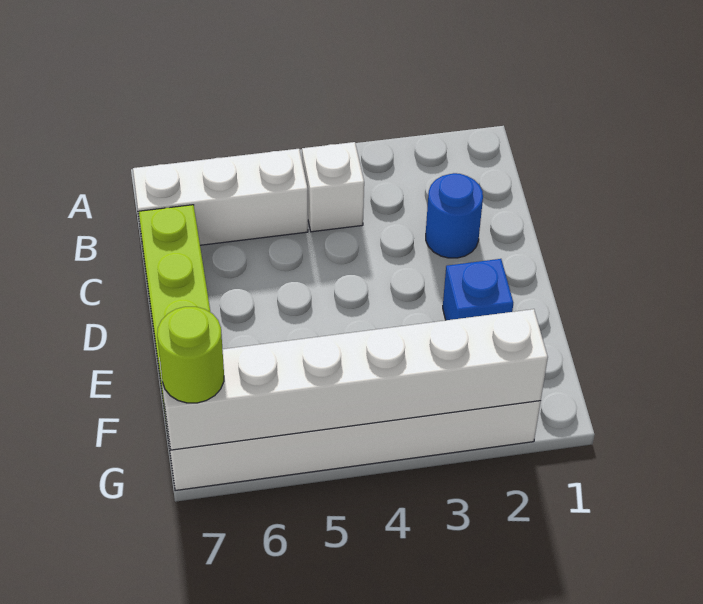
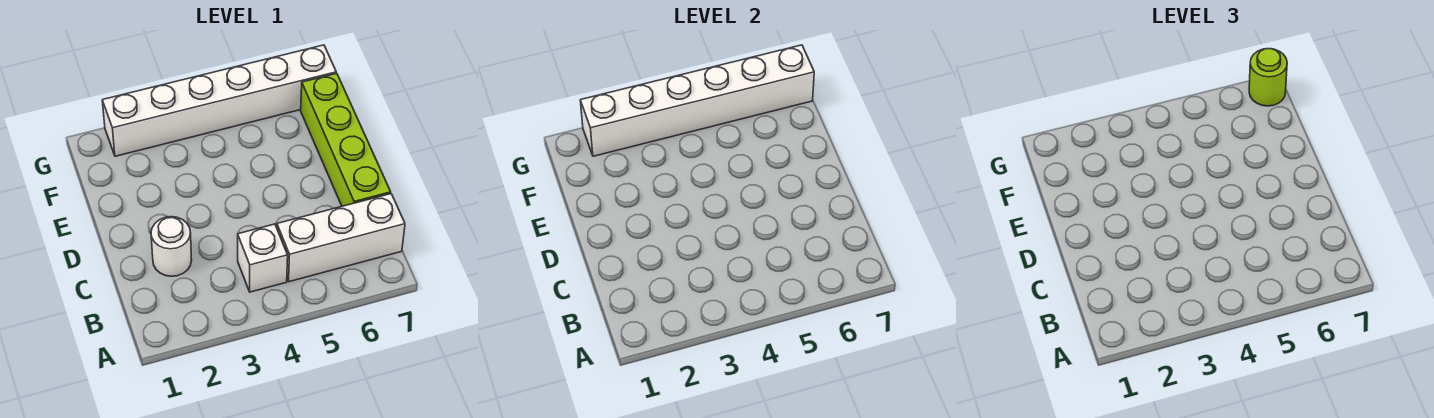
blue 1x1 round brick [426,173,483,258] -> white 1x1 round brick [151,217,192,276]
blue 1x1 brick [443,259,513,320] -> none

